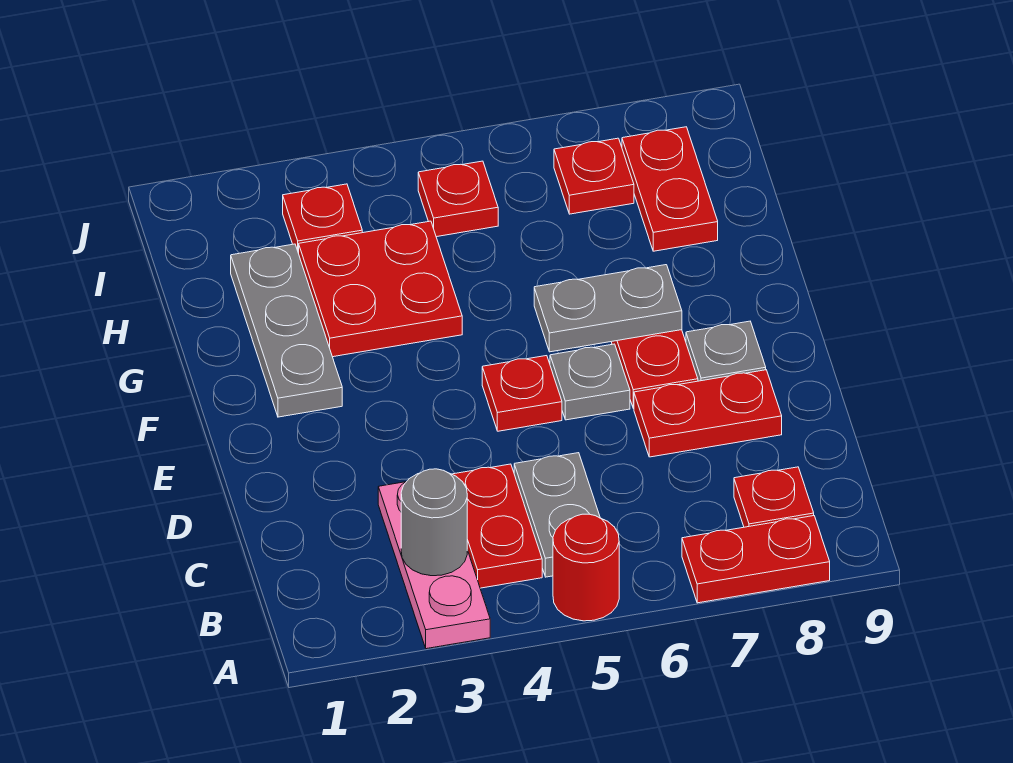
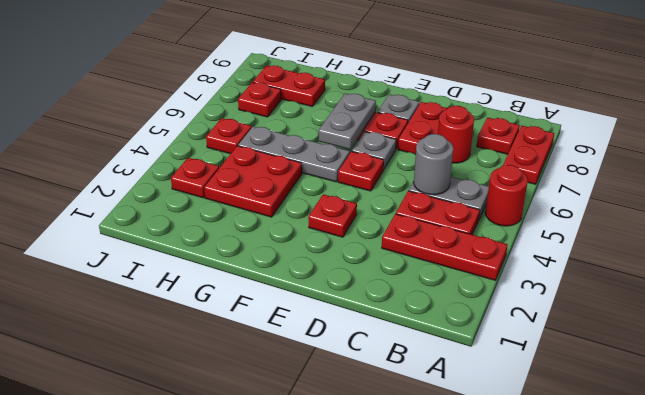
pink 1x3 plate [378,482,490,649] -> red 1x3 plate [382,214,508,280]
grey 1x1 round brick [401,469,467,576] -> grey 1x1 round brick moved to [414,134,453,195]
none -> red 1x1 round brick [438,106,474,163]
none -> red 1x1 plate [308,194,357,237]
grey 1x3 plate [231,244,342,417] -> grey 1x3 plate moved to [238,126,350,182]

